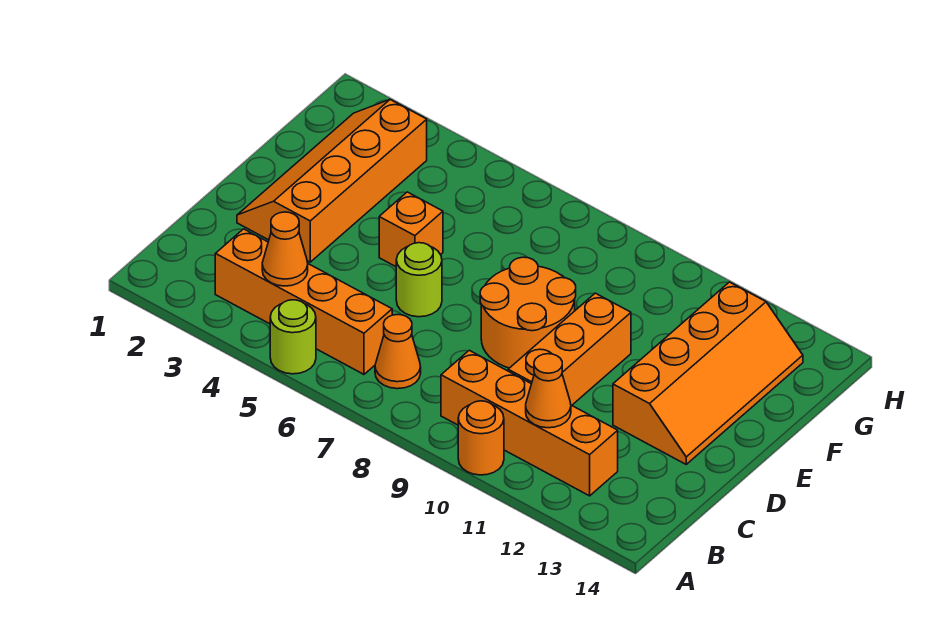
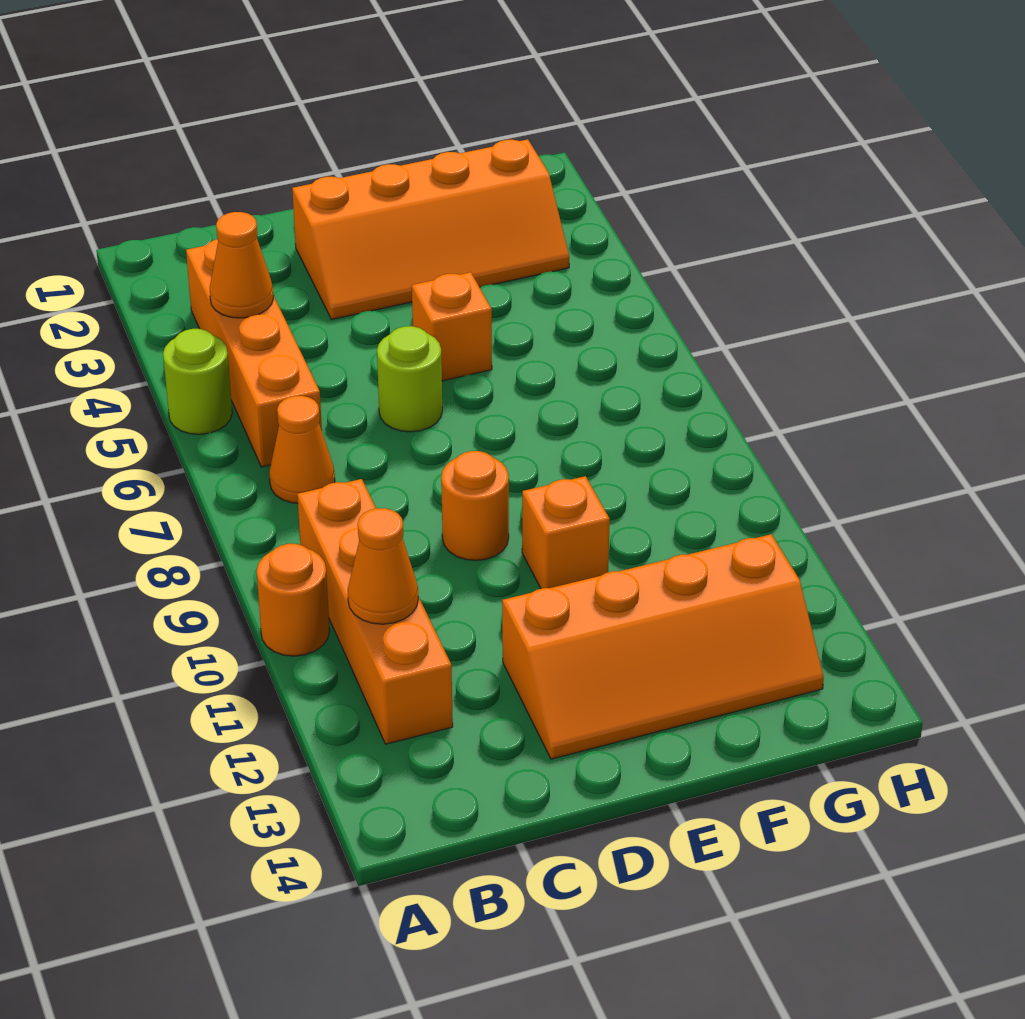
orange 1x3 brick [508,293,631,405] -> orange 1x1 brick [522,476,610,589]
orange 2x4 slope [237,100,427,262] -> orange 2x4 slope turned to [292,139,569,319]
orange 2x2 round brick [480,257,576,368] -> orange 1x1 round brick [441,451,509,560]

